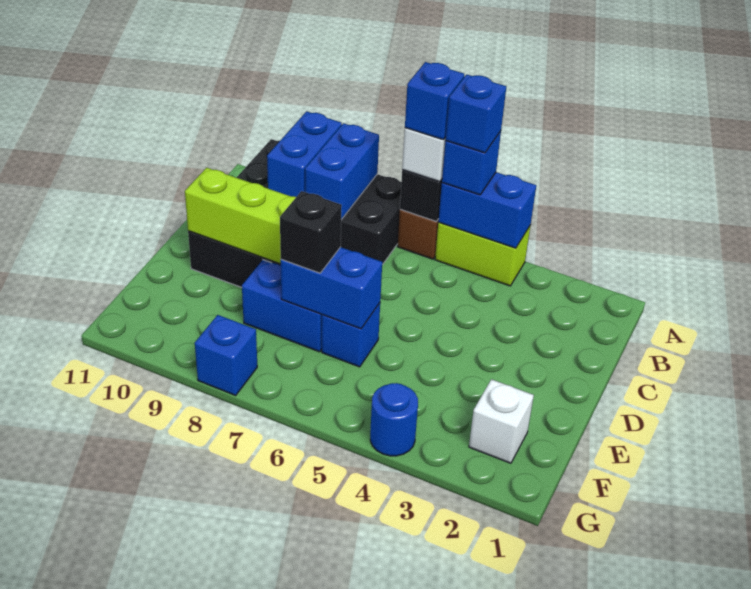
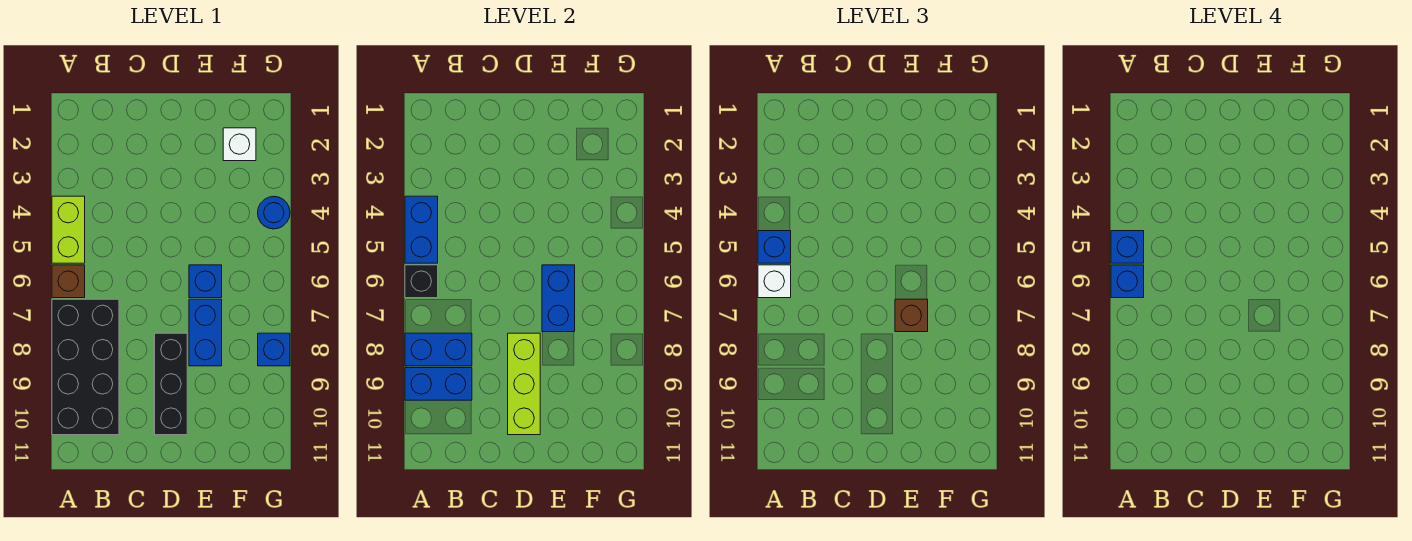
black 1x1 brick [280,191,342,273] -> brown 1x1 brick [895,299,928,332]

